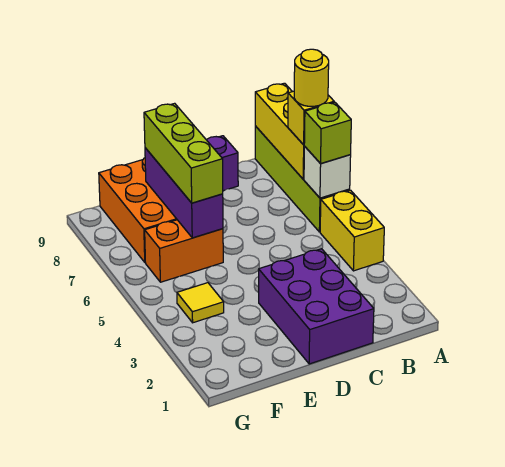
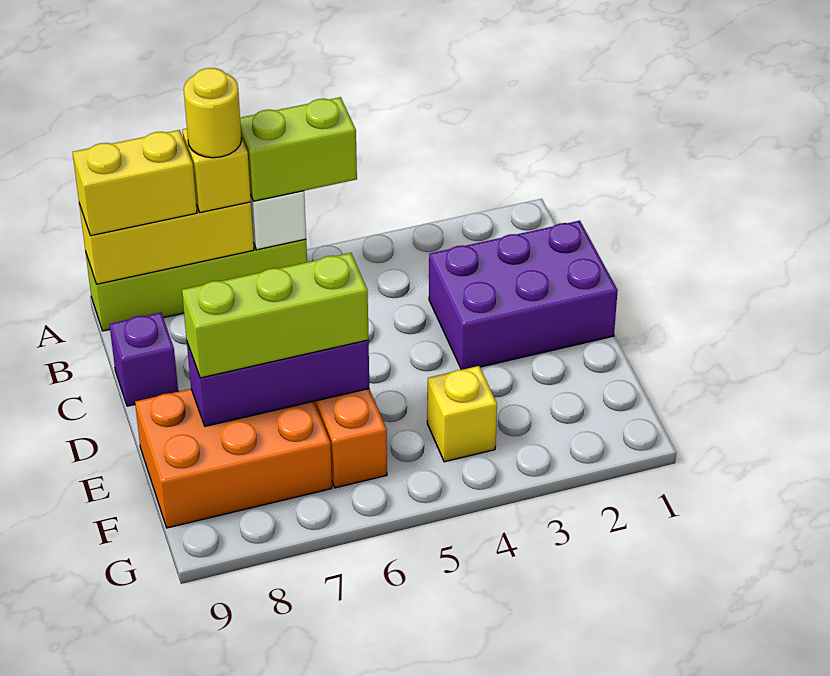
yellow 1x2 brick [320,190,384,271] -> yellow 1x2 brick moved to [73,130,197,236]
lime 1x1 brick [304,102,351,164] -> lime 1x2 brick [240,97,357,201]
yellow 1x1 tile [177,283,224,323] -> yellow 1x1 brick [427,366,497,462]

